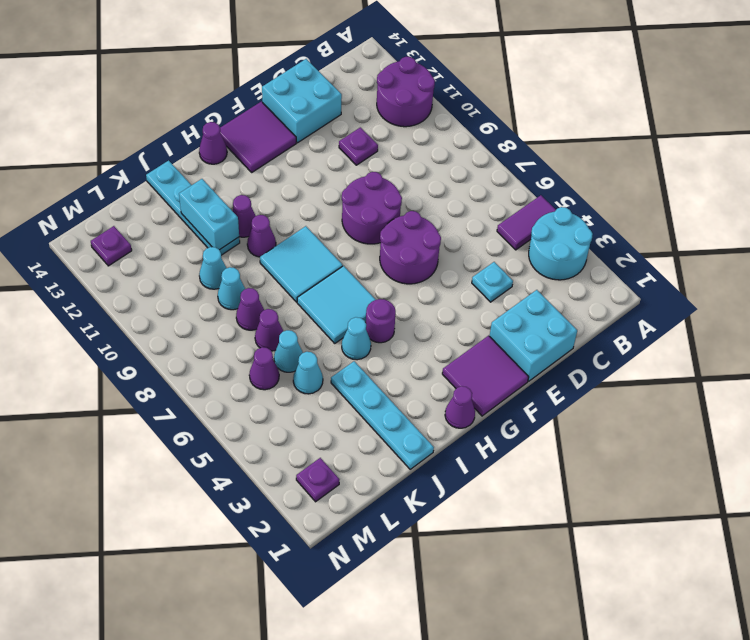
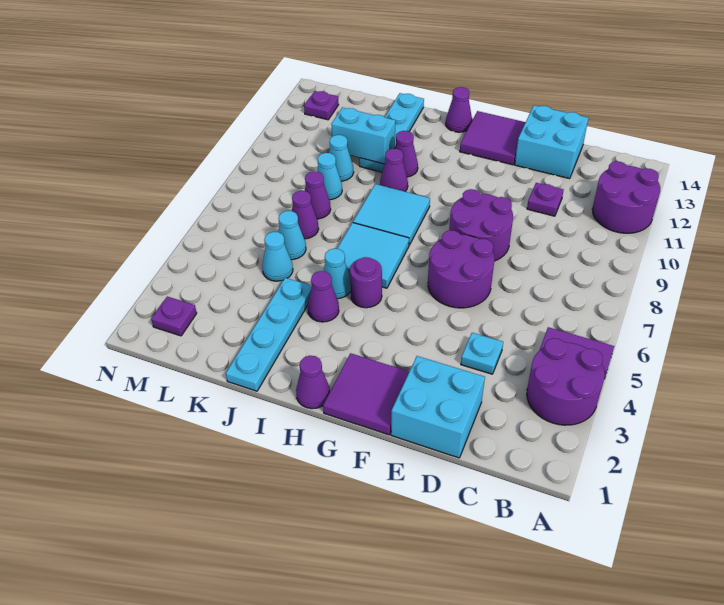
cyan 2x2 round brick [529,207,593,280] -> purple 2x2 round brick [527,338,605,425]
cyan 1x2 brick [179,179,239,250] -> cyan 1x2 brick turned to [331,108,395,164]
purple 1x1 cone [249,347,279,390] -> purple 1x1 cone moved to [307,271,339,322]

